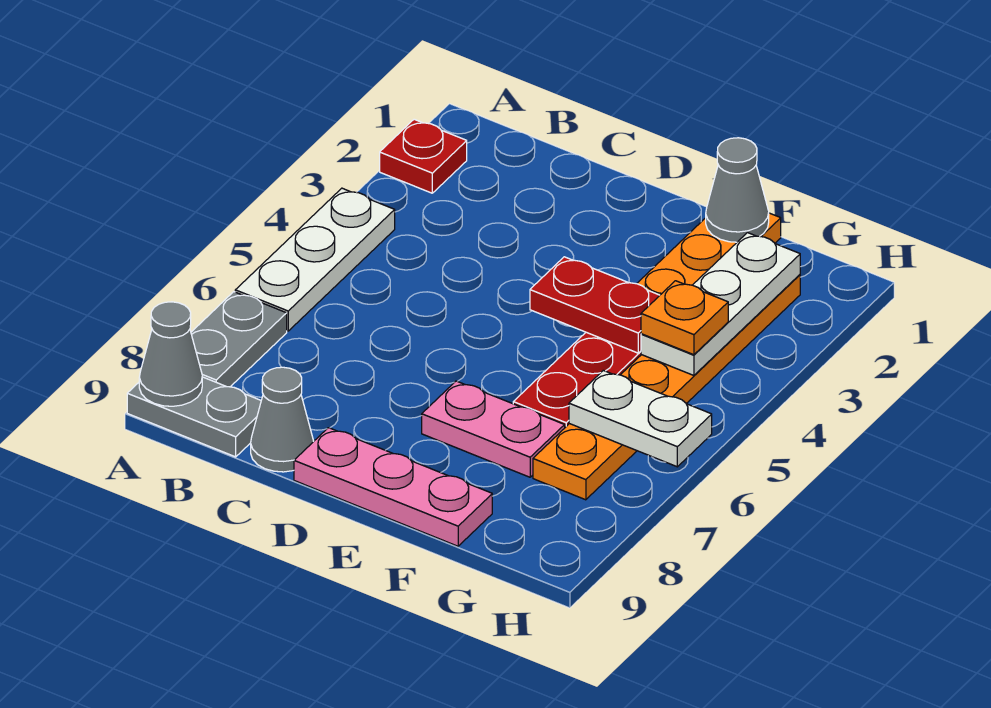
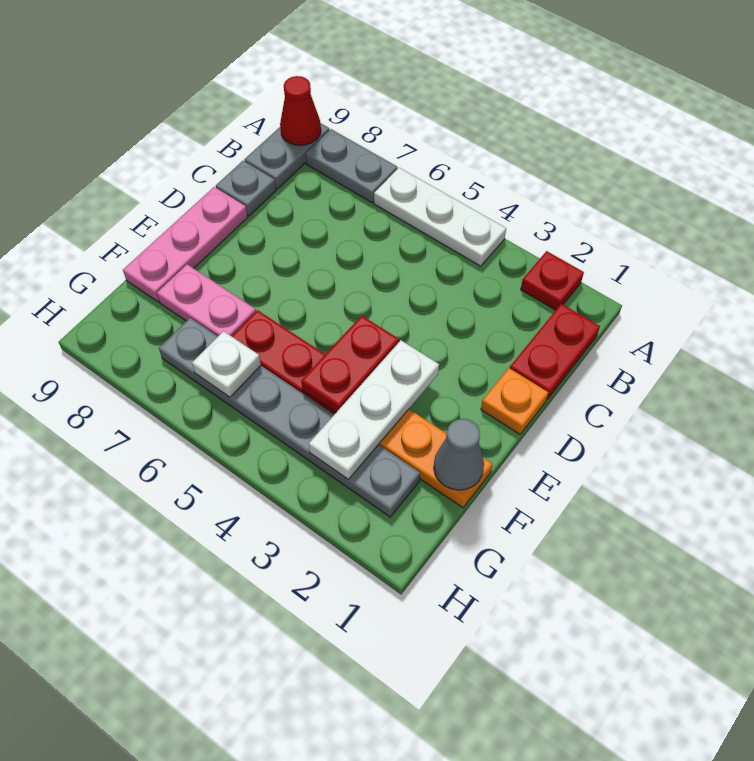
grey 1x1 cone [139,302,202,406] -> red 1x1 cone [280,76,321,145]
none -> red 1x2 plate [510,304,600,400]
grey 1x1 cone [251,367,314,472] -> grey 1x1 plate [216,161,276,216]
pink 1x2 plate [422,381,565,477] -> pink 1x2 plate turned to [157,264,256,336]
orange 1x6 plate [533,275,800,500] -> grey 1x6 plate [159,318,420,517]
white 1x3 plate [641,233,800,375] -> white 1x3 plate turned to [309,340,439,479]
orange 1x1 plate [641,281,728,355] -> orange 1x1 plate moved to [481,368,548,434]
white 1x2 plate [569,370,712,467] -> white 1x1 plate [192,331,261,397]

